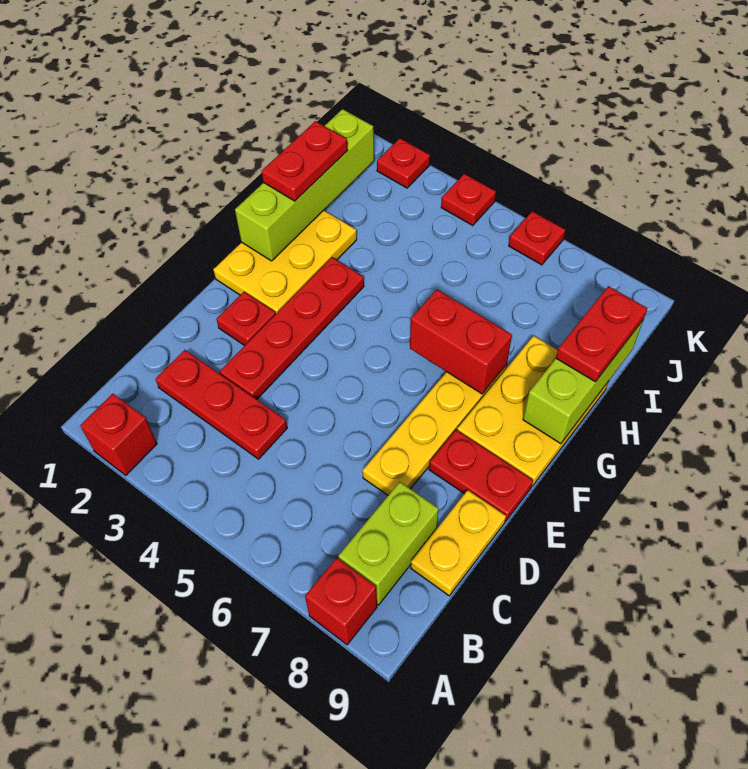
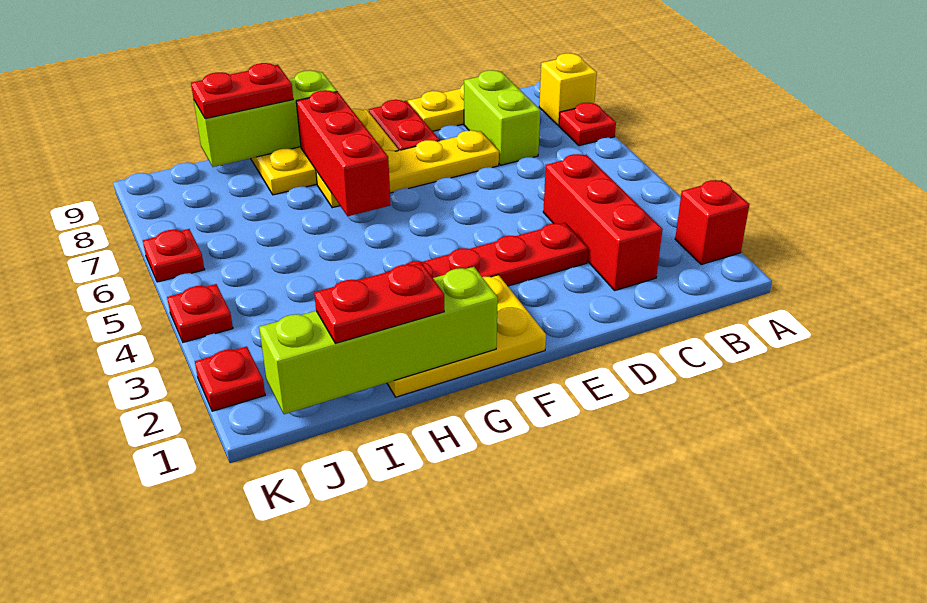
red 1x1 brick [305,558,377,645] -> yellow 1x1 brick [539,53,597,126]
lime 1x2 brick [338,482,439,605] -> lime 1x2 brick turned to [464,70,540,165]
red 1x3 plate [156,350,287,459] -> red 1x3 brick [543,154,663,291]
red 1x1 plate [216,292,276,346] -> red 1x1 plate moved to [559,103,616,146]
red 1x2 brick [410,290,512,394] -> red 1x3 brick [296,90,391,216]

